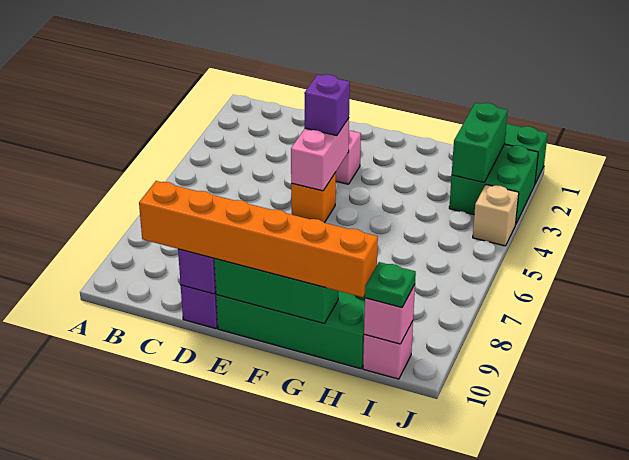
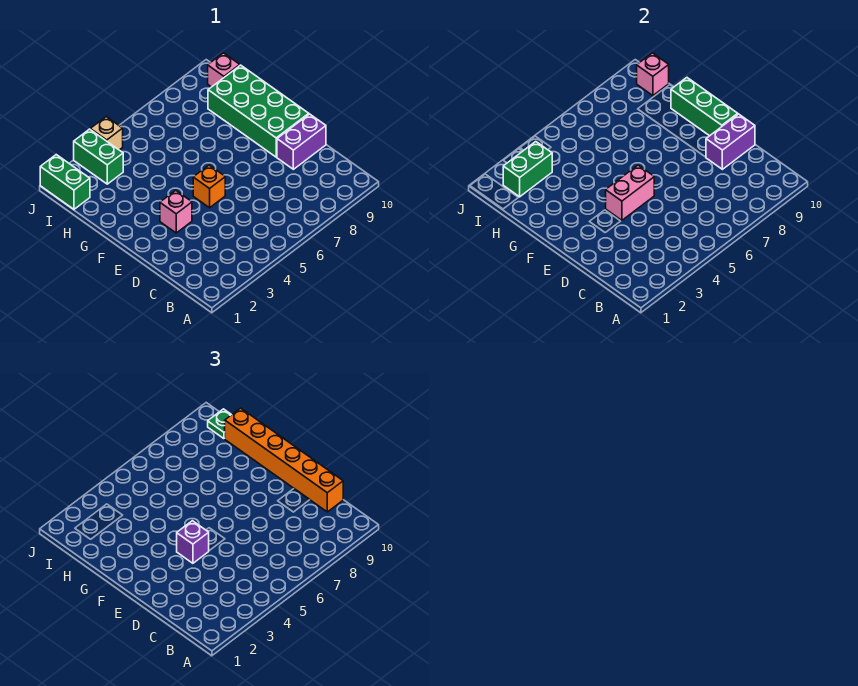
green 2x2 brick [449,144,538,223] -> green 1x2 brick [74,129,123,184]

